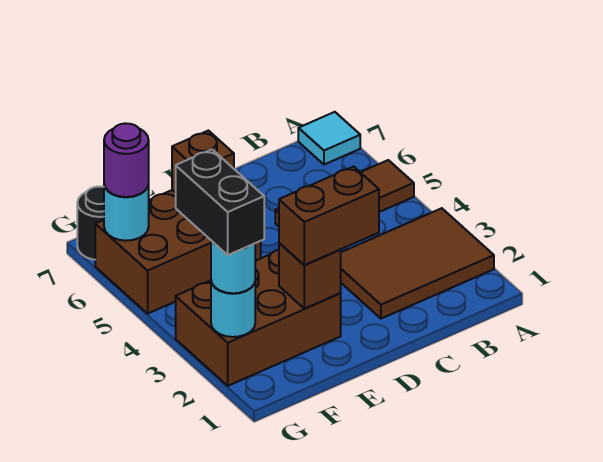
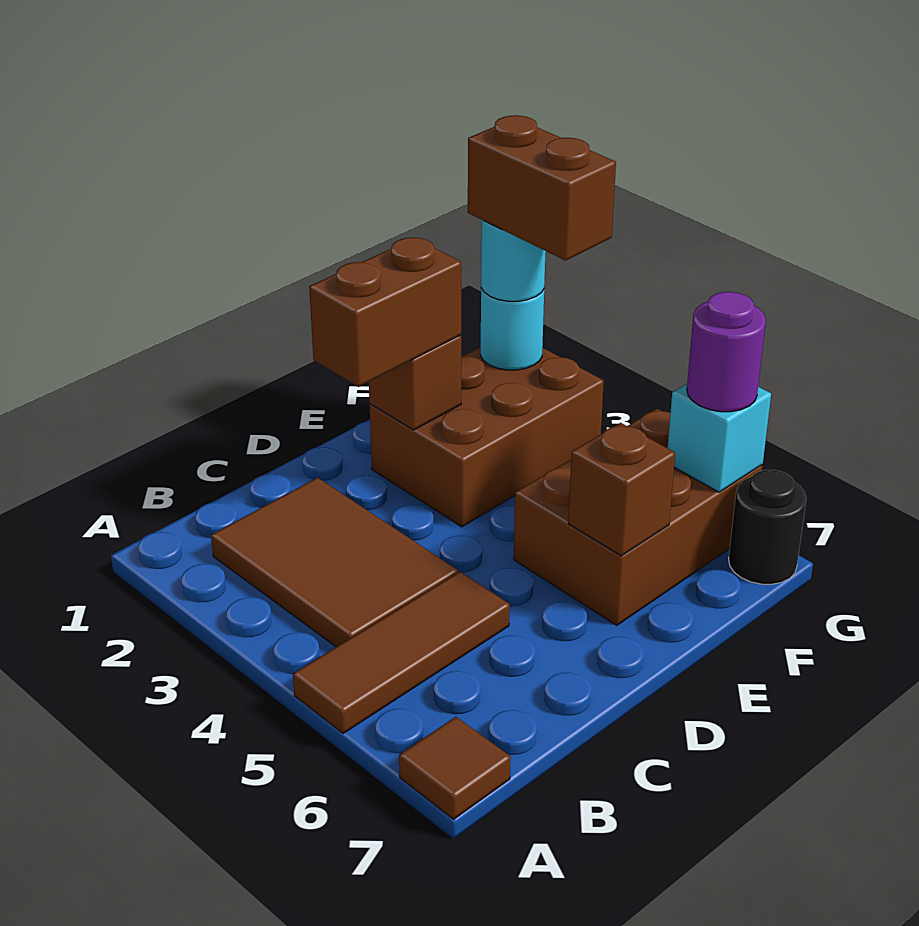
brown 2x3 tile [341,208,494,319] -> brown 2x3 tile turned to [211,478,458,647]
cyan 1x1 tile [298,112,360,165] -> brown 1x1 tile [399,717,511,819]
black 1x2 brick [176,149,264,255] -> brown 1x2 brick [468,115,616,261]
cyan 1x1 round brick [104,184,149,241] -> cyan 1x1 brick [668,384,771,492]

